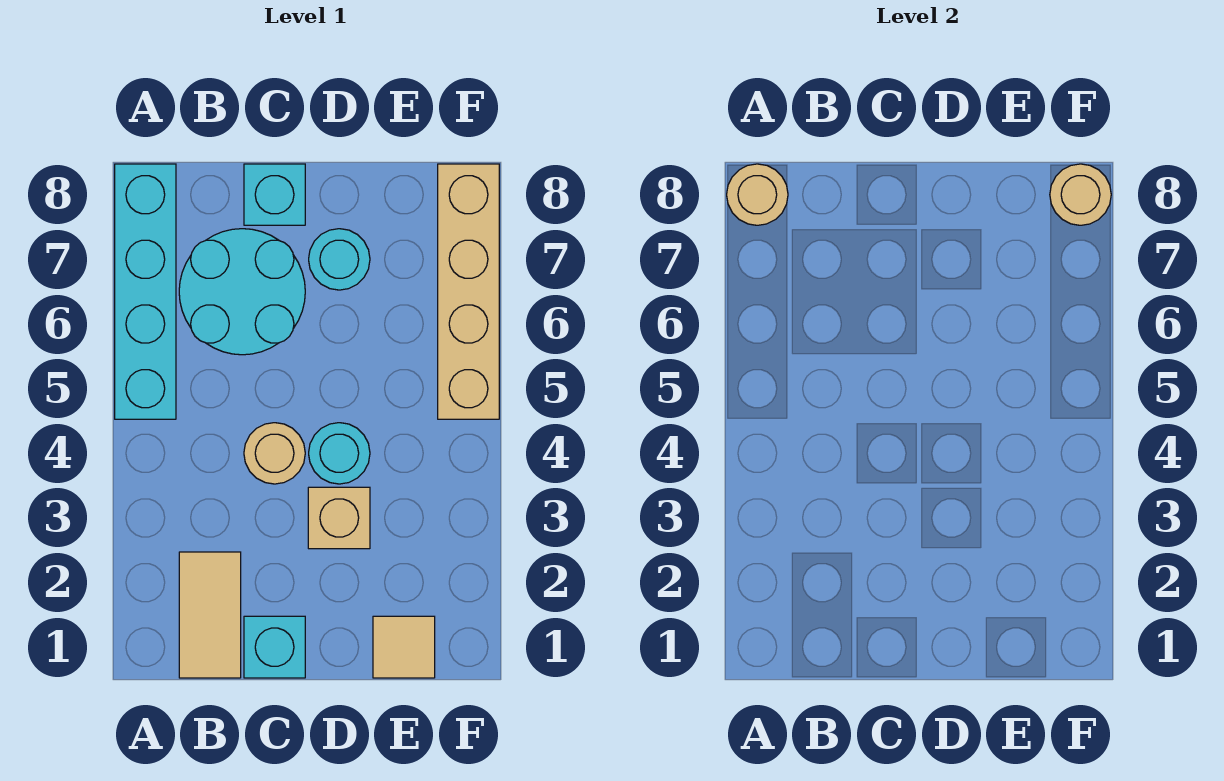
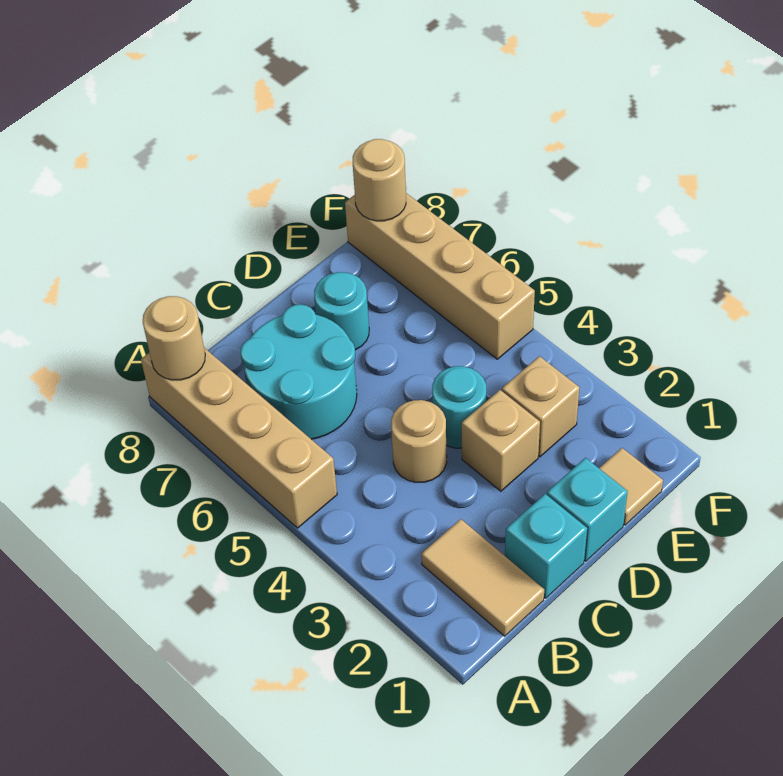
cyan 1x4 brick [115,164,176,419] -> tan 1x4 brick [141,348,337,528]
cyan 1x1 brick [244,164,305,225] -> cyan 1x1 brick moved to [547,458,628,561]
none -> tan 1x1 brick [502,356,580,457]

